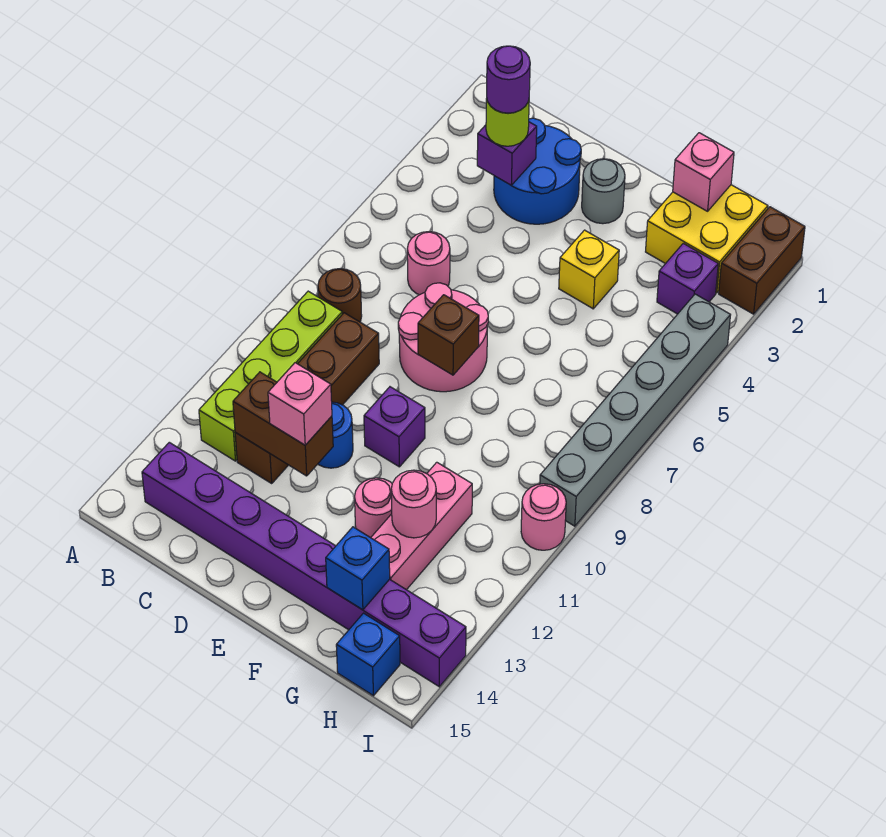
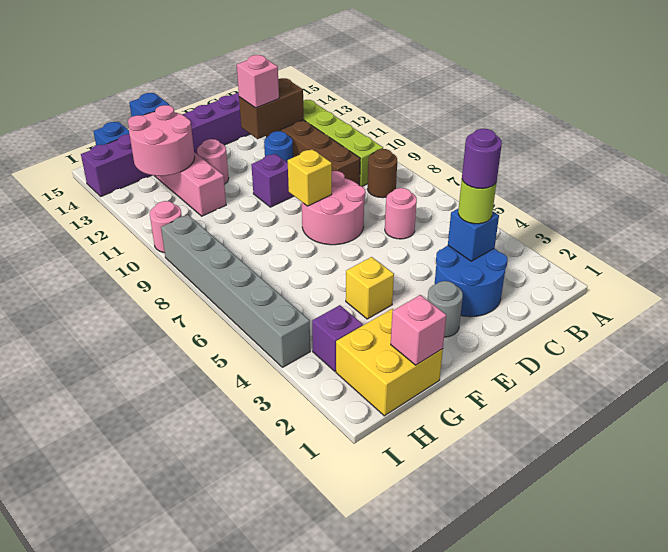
purple 1x1 brick [477,122,537,185] -> blue 1x1 brick [448,208,499,261]
brown 1x1 brick [418,295,479,375] -> yellow 1x1 brick [288,149,332,206]
pink 1x1 round brick [391,470,436,538] -> pink 2x2 round brick [128,105,195,176]
brown 1x2 brick [719,207,805,314] -> none

